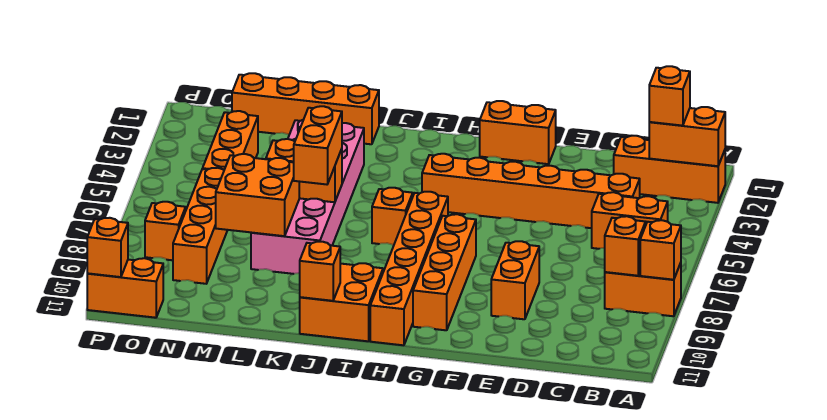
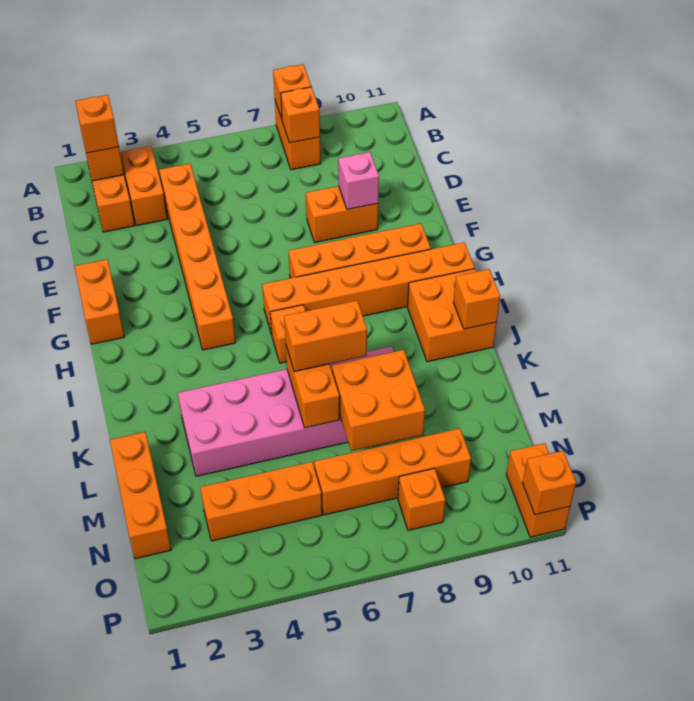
orange 1x2 brick [592,192,668,249] -> orange 1x2 brick moved to [120,146,167,226]
none -> pink 1x1 brick [338,152,379,209]
orange 1x4 brick [232,73,379,144] -> orange 1x3 brick [110,432,171,559]

